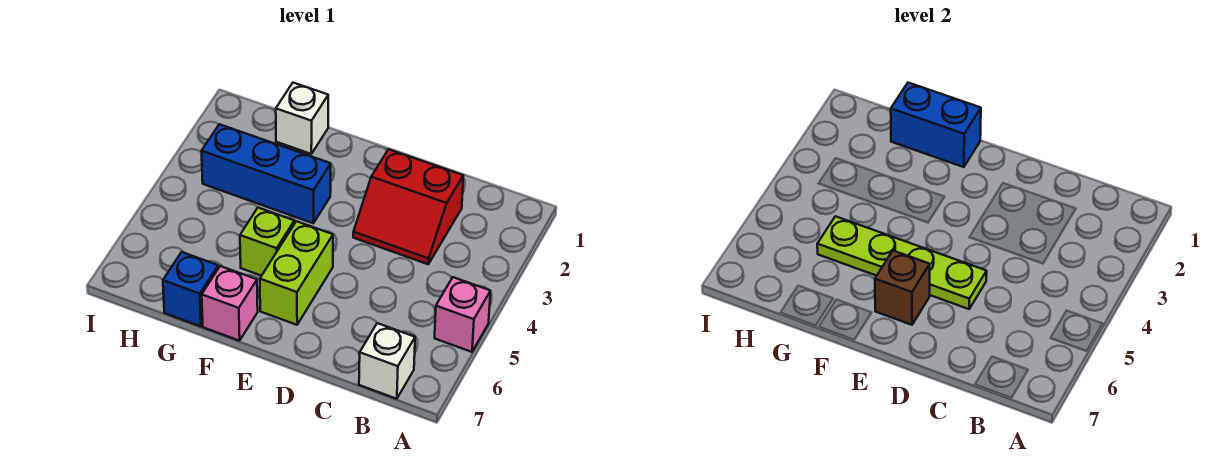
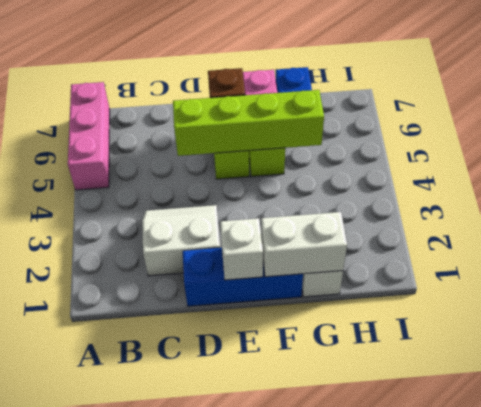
pink 1x1 brick [435,277,491,352] -> pink 1x3 brick [68,82,110,190]
white 1x1 brick [359,323,415,399] -> white 1x1 brick moved to [220,218,263,280]
red 2x2 slope [353,149,463,264] -> white 2x2 slope [142,205,220,276]
lime 1x4 plate [817,216,987,309] -> lime 1x4 brick [173,90,324,156]
blue 1x2 brick [891,83,981,167] -> white 1x2 brick [261,212,347,277]
blue 1x3 brick [202,124,331,223] -> blue 1x3 brick moved to [183,248,303,306]

